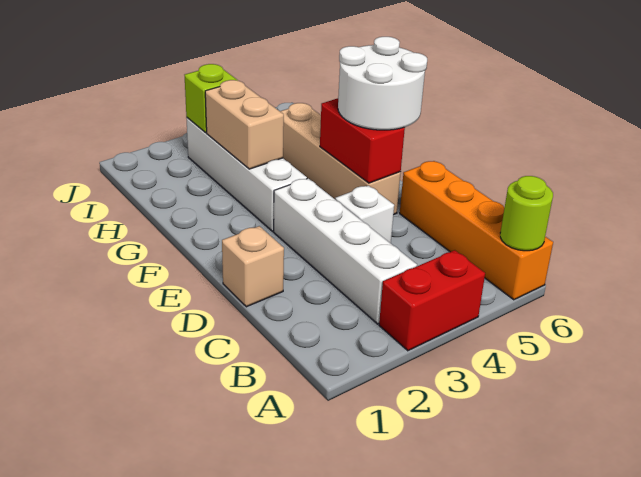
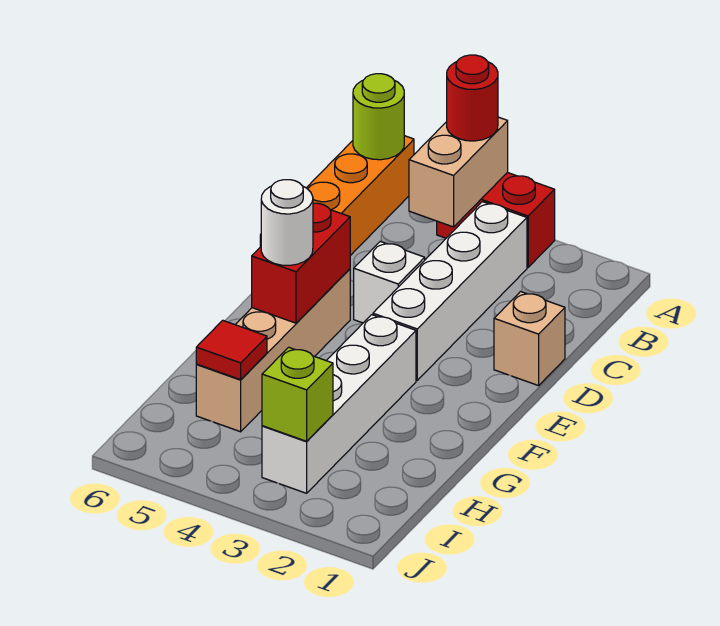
none -> red 1x1 round brick [447,55,498,141]
white 2x2 round brick [338,37,427,130] -> white 1x1 round brick [261,180,313,265]
tan 1x2 brick [205,80,284,169] -> tan 1x2 brick moved to [409,117,508,227]
none -> red 1x1 tile [196,320,267,380]

